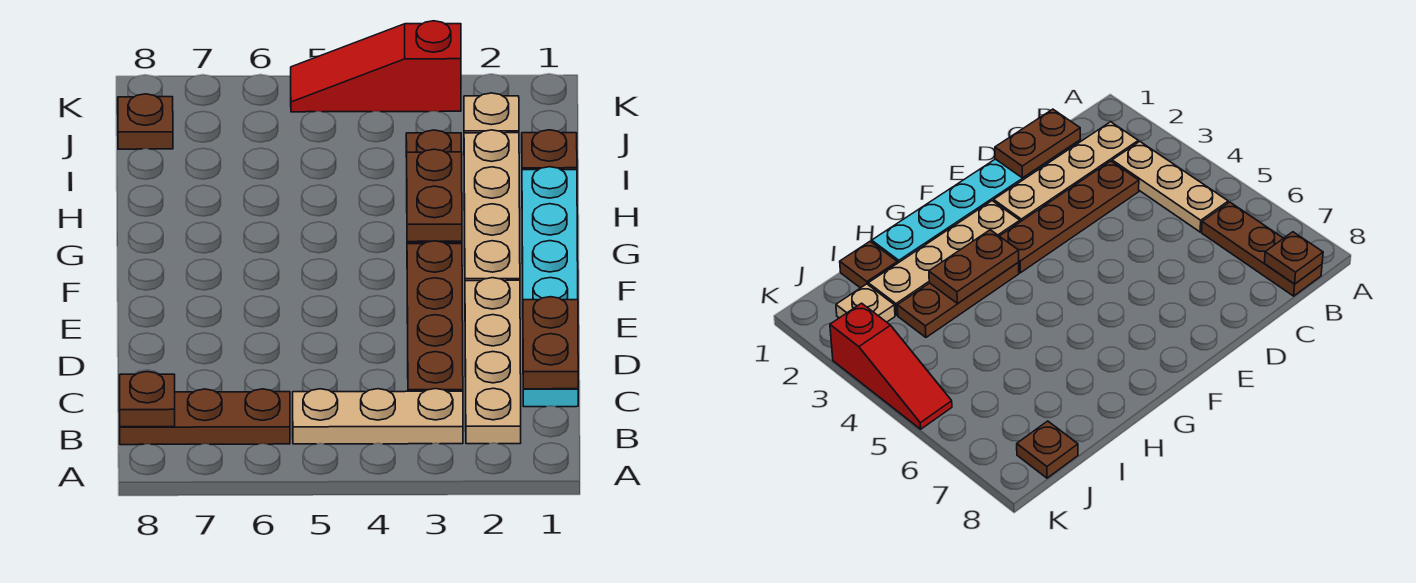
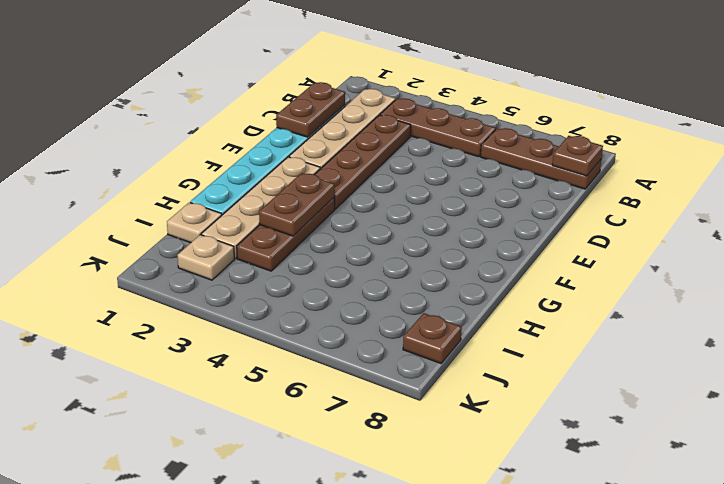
tan 1x3 plate [293,389,463,444] -> brown 1x3 plate [380,98,496,157]
brown 1x1 plate [522,130,577,170] -> tan 1x1 plate [167,202,222,243]
red 1x3 slope [291,21,461,112] -> none

